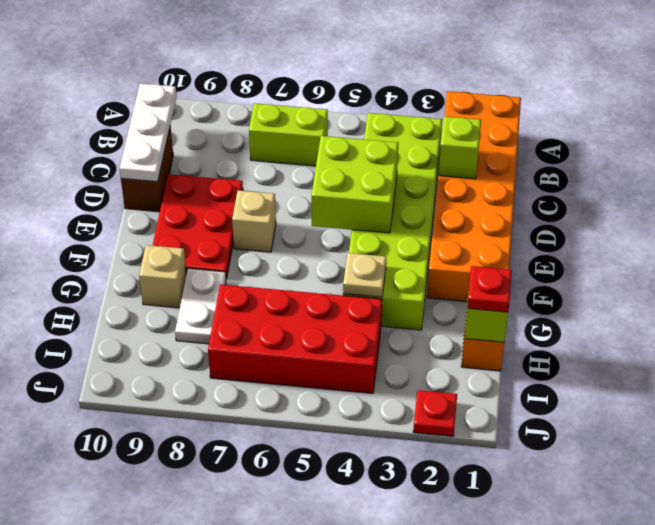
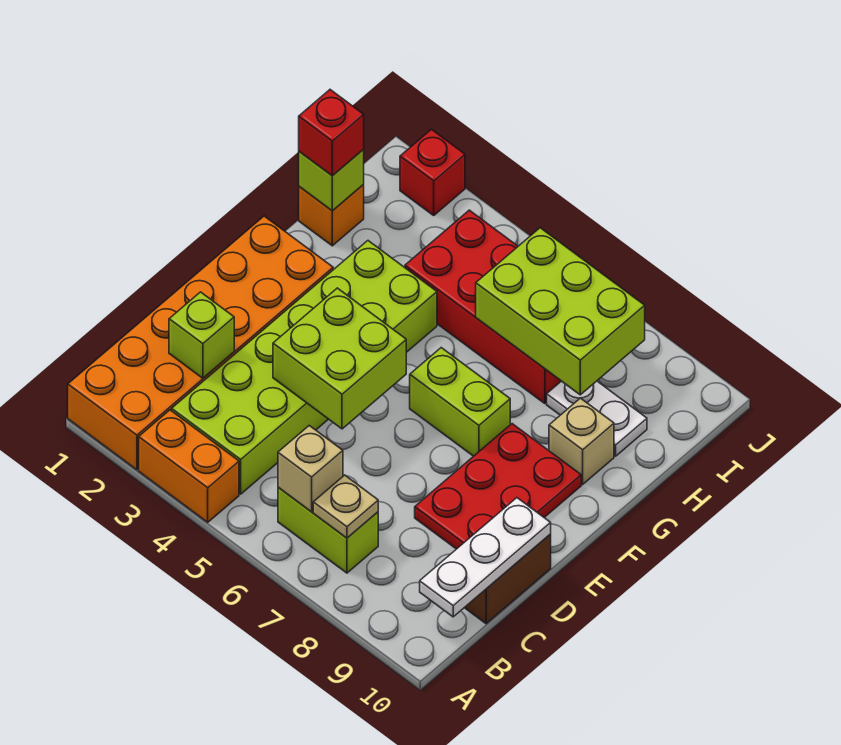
none -> orange 1x2 brick [139,410,239,522]
tan 1x1 brick [232,190,276,252] -> tan 1x1 brick moved to [278,426,343,512]
none -> lime 1x2 brick [410,348,510,456]
tan 1x1 plate [343,253,386,297] -> tan 1x1 plate moved to [313,475,378,538]
white 1x2 plate [175,269,226,344] -> white 1x2 plate turned to [547,381,647,456]
red 1x1 plate [467,266,512,312] -> red 1x1 brick [299,90,364,176]
none -> lime 2x3 brick [476,228,645,395]
red 1x1 plate [413,390,457,436] -> red 1x1 brick [400,129,465,215]

